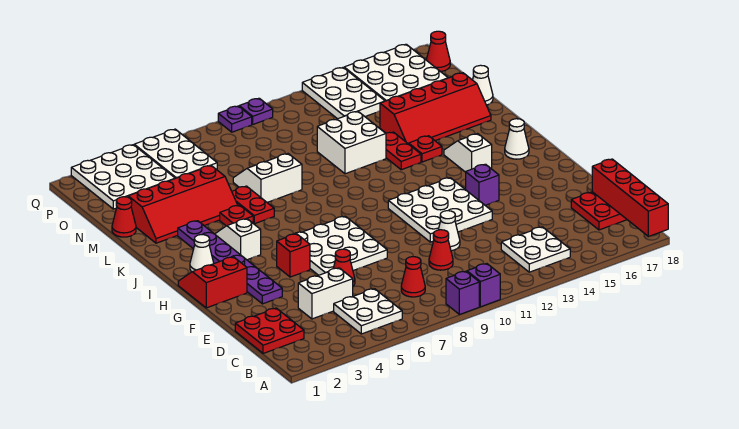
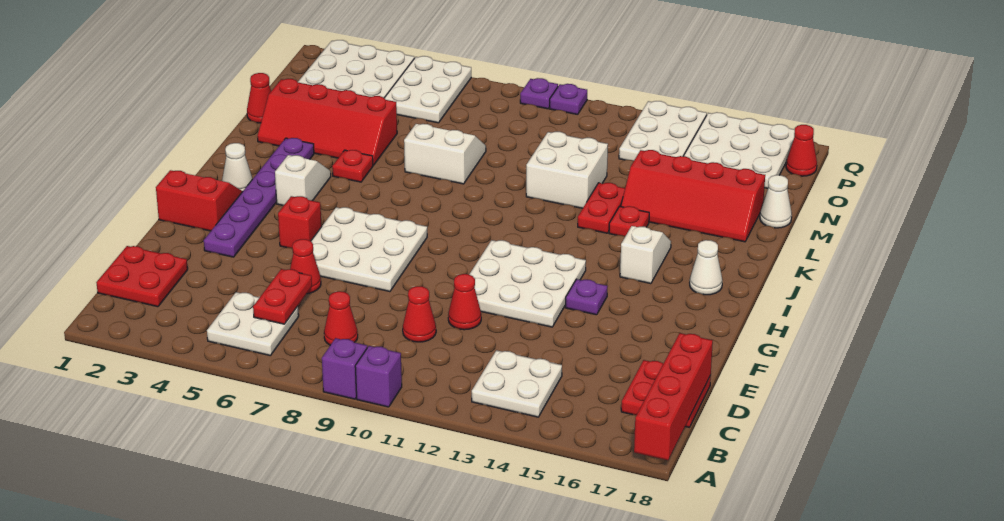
white 1x2 brick [298,268,353,319] -> none
white 1x1 cone [438,211,460,251] -> red 1x1 cone [448,274,481,330]
purple 1x1 brick [466,164,499,205] -> purple 1x1 plate [565,279,608,315]
red 1x2 plate [232,186,274,224] -> red 1x2 plate moved to [253,269,312,324]

